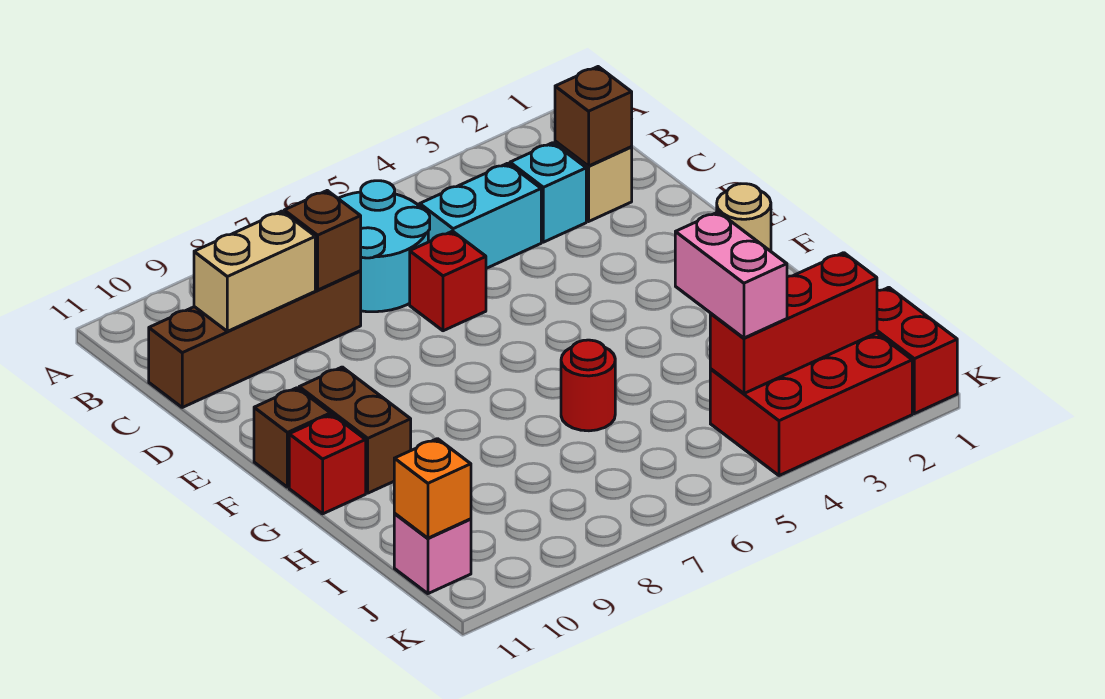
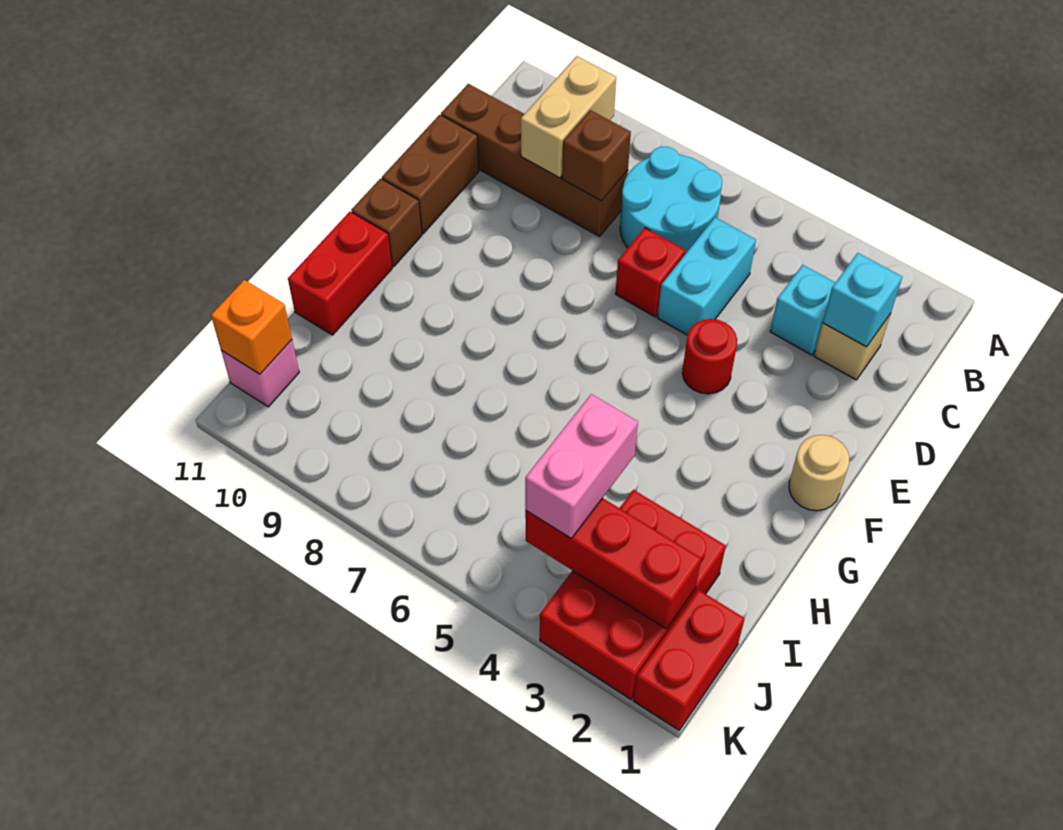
brown 1x1 brick [555,67,632,166] -> cyan 1x1 brick [823,253,902,347]
cyan 1x2 brick [420,163,541,268] -> cyan 1x2 brick turned to [658,218,756,335]
tan 1x2 brick [194,211,315,331] -> tan 1x2 brick turned to [521,56,616,178]
brown 1x2 brick [299,367,411,493] -> brown 1x2 brick moved to [382,115,479,234]
red 1x1 brick [289,414,366,514] -> red 1x2 brick [288,212,392,335]
red 1x1 round brick [561,340,615,431] -> red 1x1 round brick moved to [682,319,737,394]
red 2x3 brick [710,333,912,476] -> red 2x3 brick turned to [540,490,726,699]

